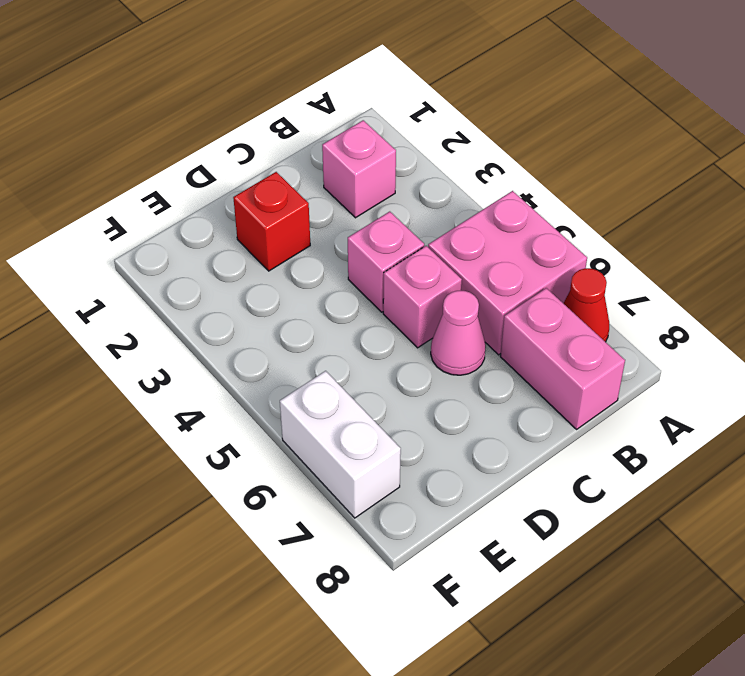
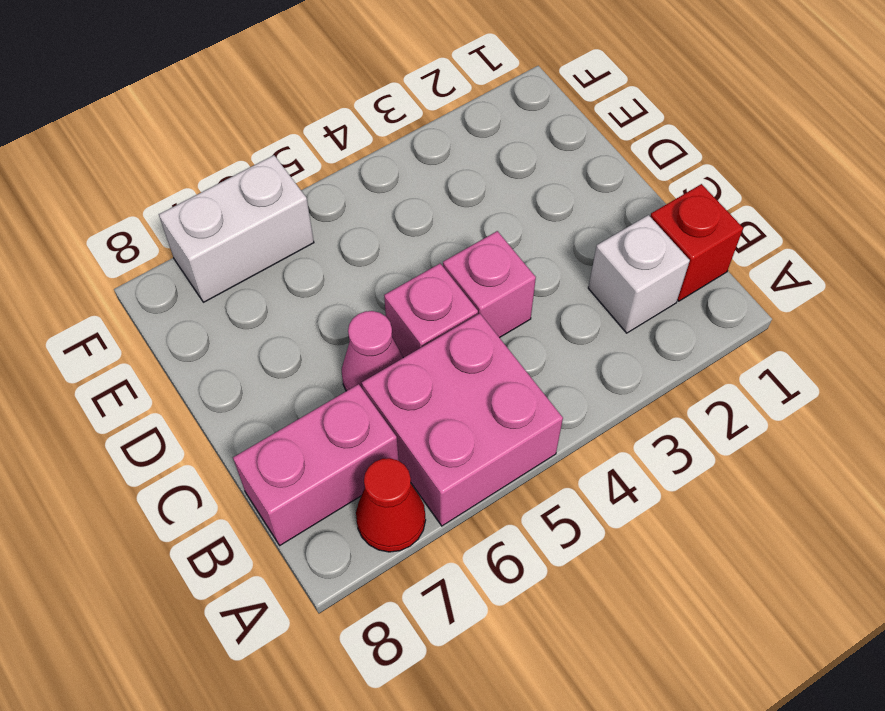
pink 1x1 brick [322,120,396,218] -> white 1x1 brick [588,215,690,333]
red 1x1 brick [233,172,310,271] -> red 1x1 brick moved to [650,184,743,301]

